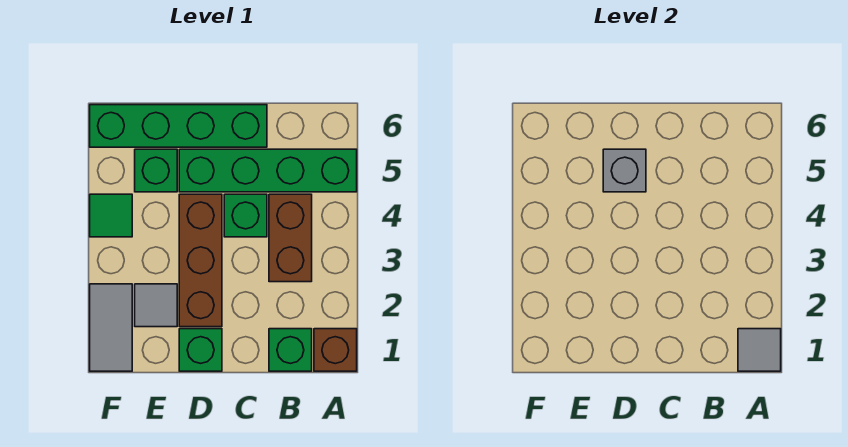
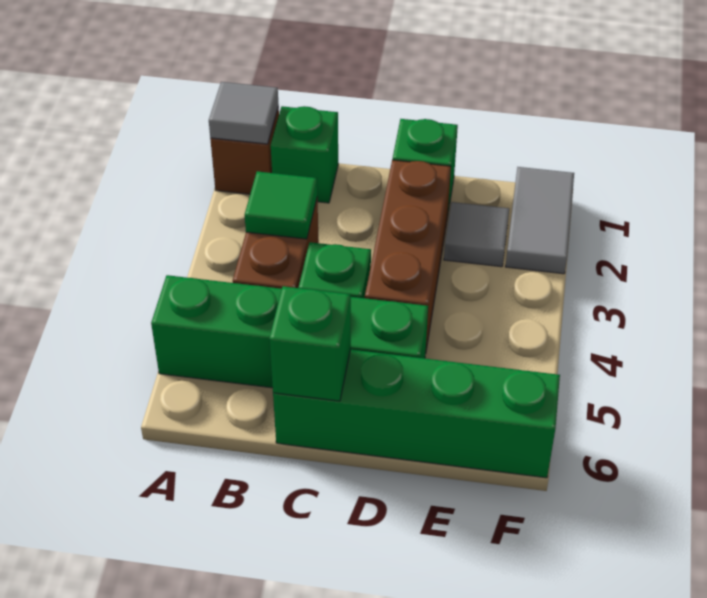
grey 1x1 brick [603,149,646,192] -> none
green 1x1 brick [135,149,177,192] -> green 1x1 brick moved to [269,286,351,401]
green 1x1 tile [90,194,132,237] -> green 1x1 tile moved to [245,171,317,239]

